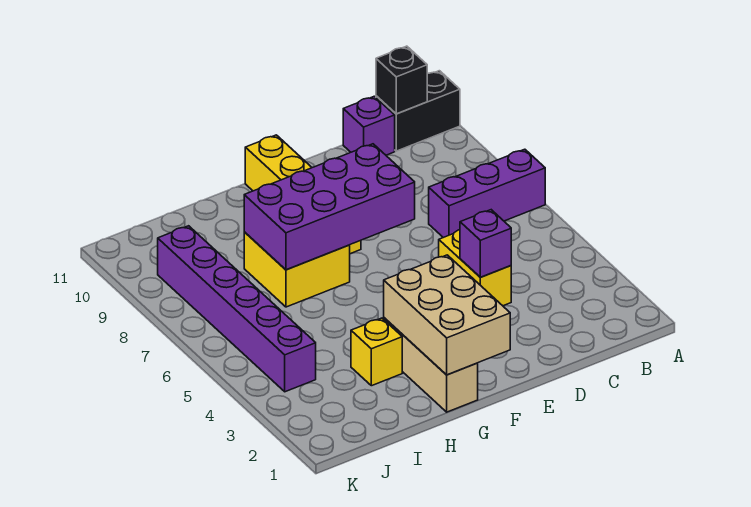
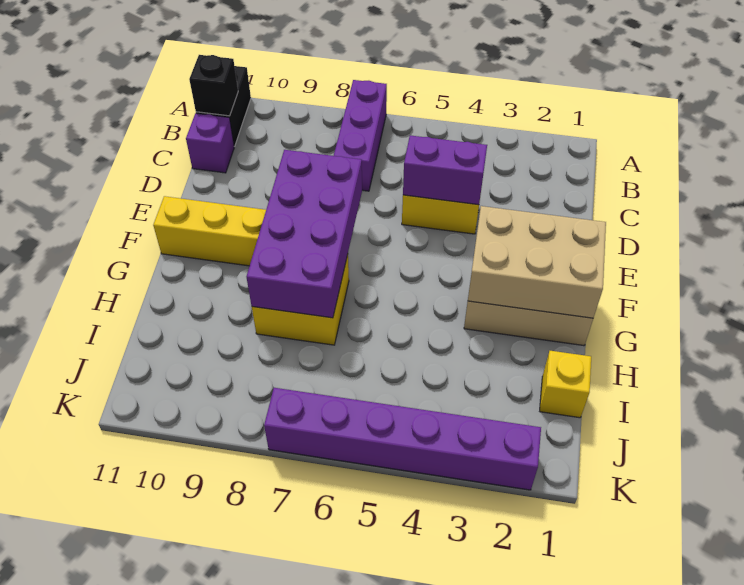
purple 1x1 brick [460,210,511,277] -> purple 1x2 brick [403,135,487,205]
yellow 1x1 brick [351,318,402,386] -> yellow 1x1 brick moved to [540,351,591,418]
purple 1x6 brick [158,226,316,392] -> purple 1x6 brick moved to [264,388,541,490]

